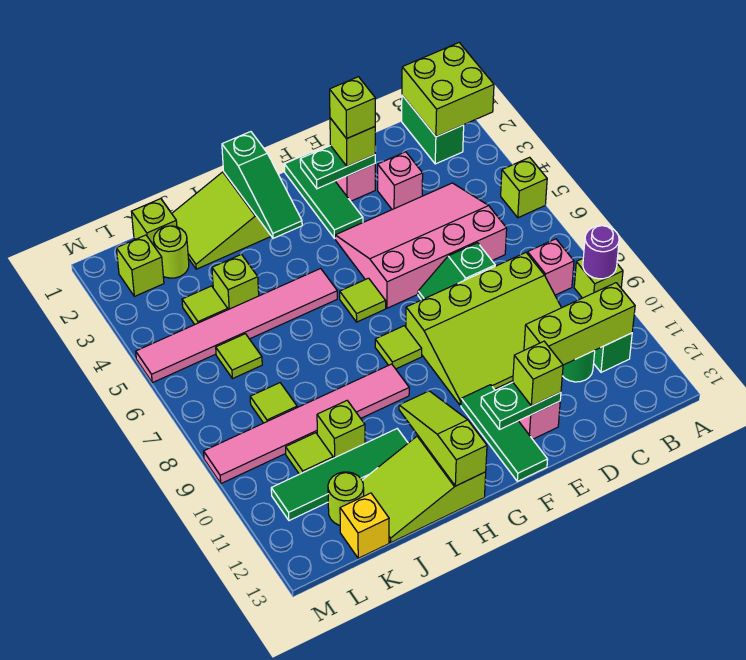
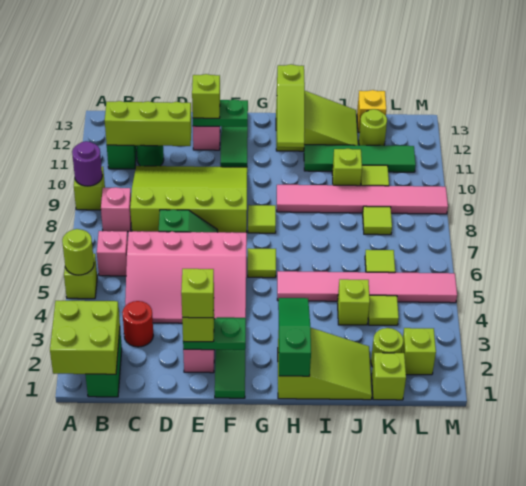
none -> lime 1x1 round brick [62,229,94,275]
none -> red 1x1 round brick [122,301,153,347]
pink 1x1 brick [378,152,423,210] -> pink 1x1 brick moved to [97,231,128,276]

